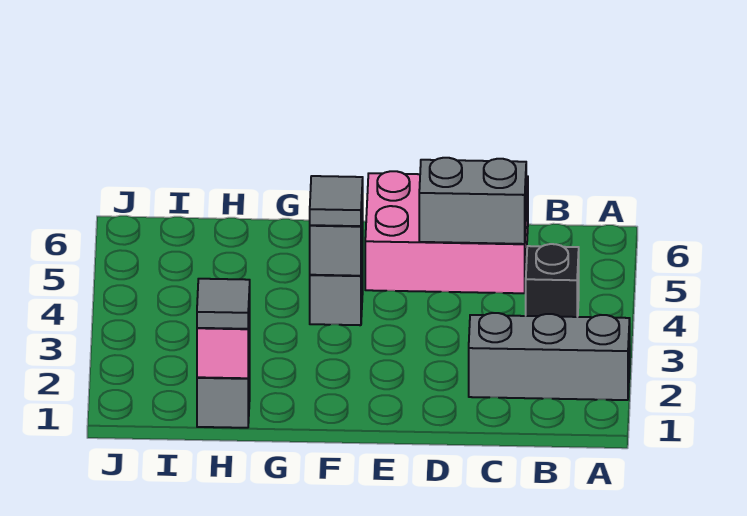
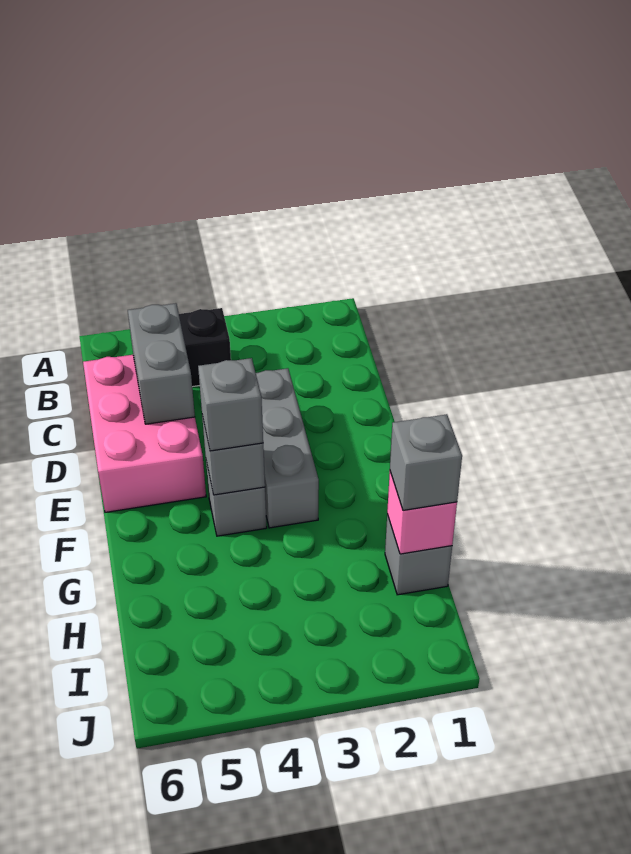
grey 1x3 brick [469,313,630,400] -> grey 1x3 brick moved to [256,368,319,528]
grey 1x1 tile [310,176,363,226] -> grey 1x1 brick [198,358,263,451]
grey 1x1 tile [197,279,250,329] -> grey 1x1 brick [390,414,462,510]

